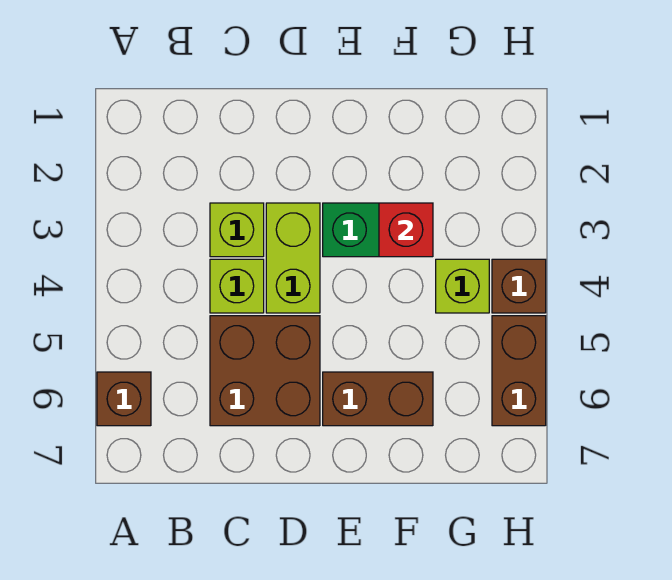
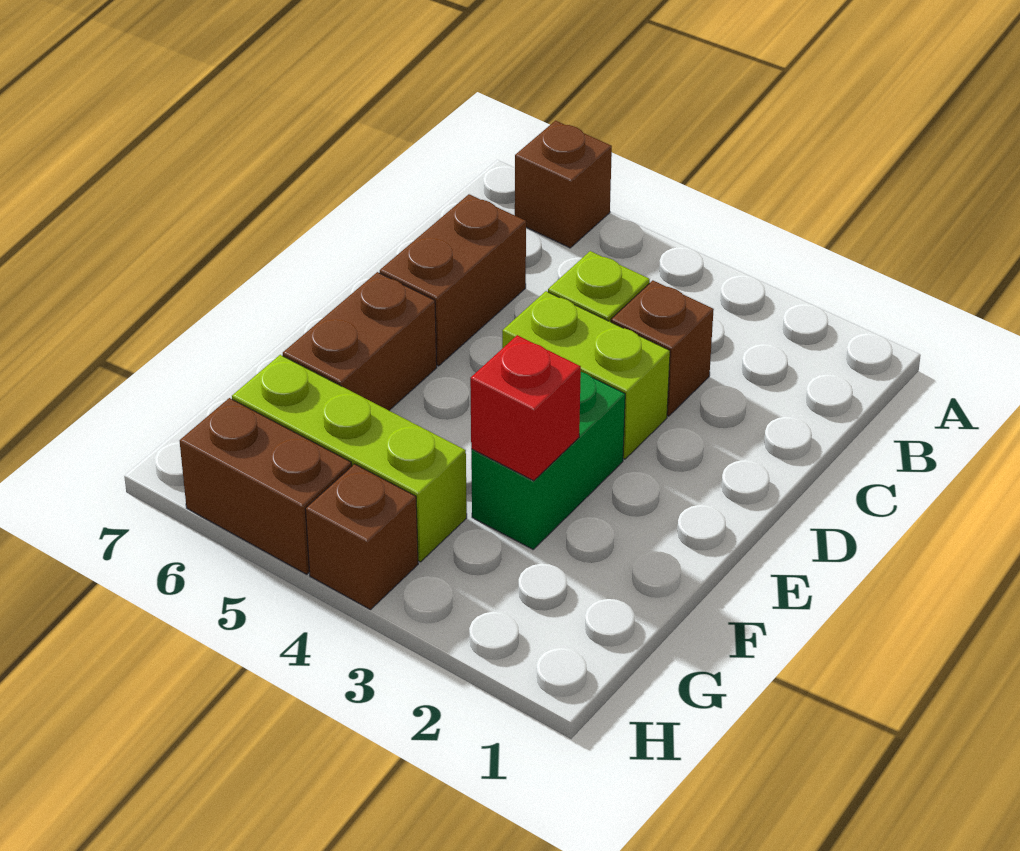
lime 1x1 brick [210,203,264,257] -> brown 1x1 brick [611,280,714,416]
brown 2x2 brick [210,316,320,426] -> brown 1x2 brick [380,194,526,366]
lime 1x1 brick [436,259,489,313] -> lime 1x3 brick [232,355,467,562]

